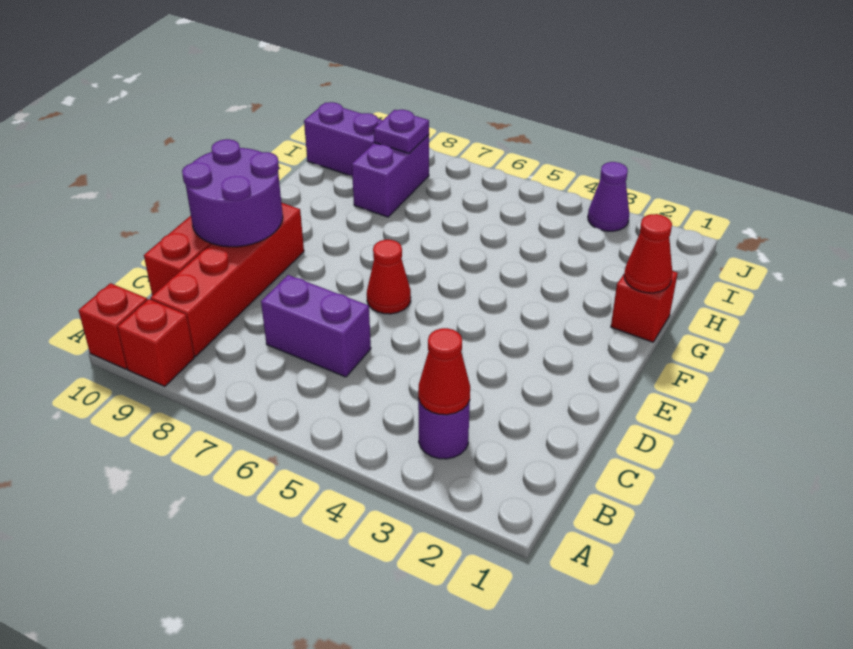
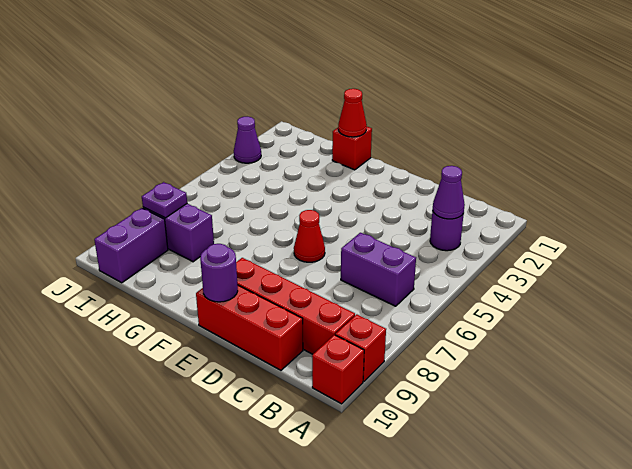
red 1x1 cone [418,328,470,415] -> purple 1x1 cone [433,166,465,219]
purple 1x2 brick [261,275,371,377] -> purple 1x2 brick turned to [341,233,416,306]
purple 2x2 round brick [182,139,283,247] -> purple 1x1 round brick [200,244,238,302]

